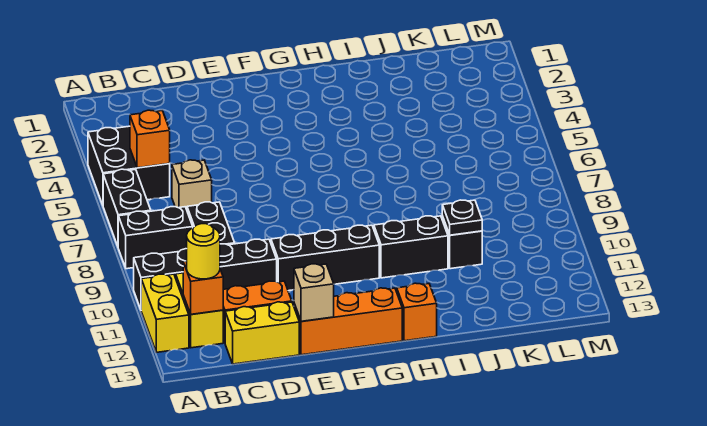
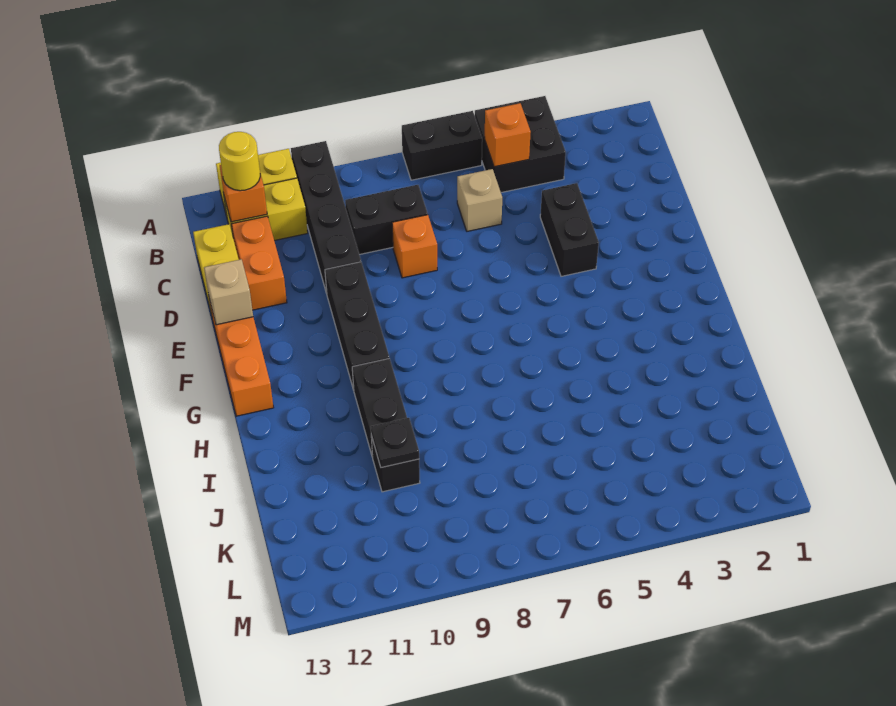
black 1x2 brick [118,207,193,269] -> black 1x2 brick moved to [540,183,599,276]
orange 1x1 brick [397,283,437,341] -> orange 1x1 brick moved to [392,215,437,278]

